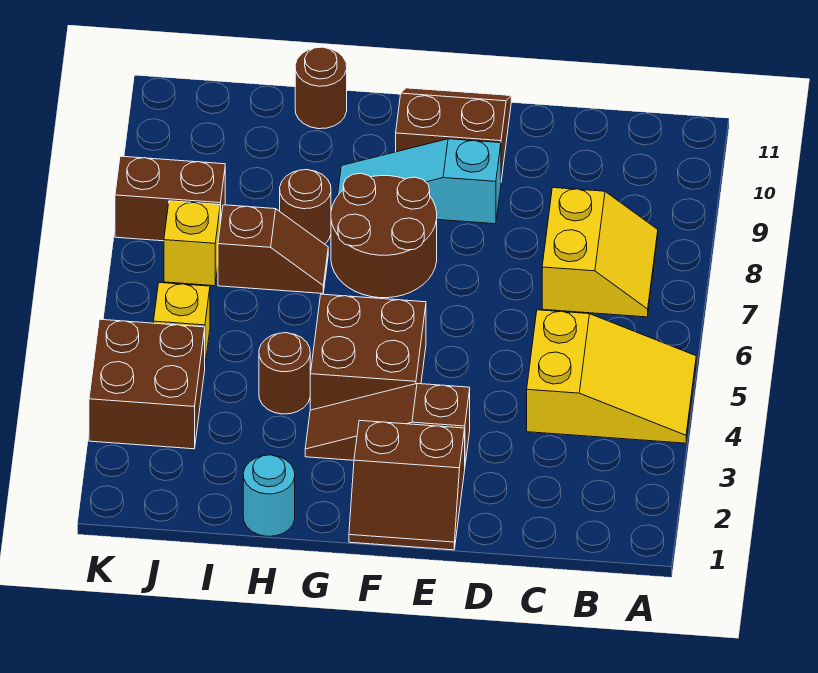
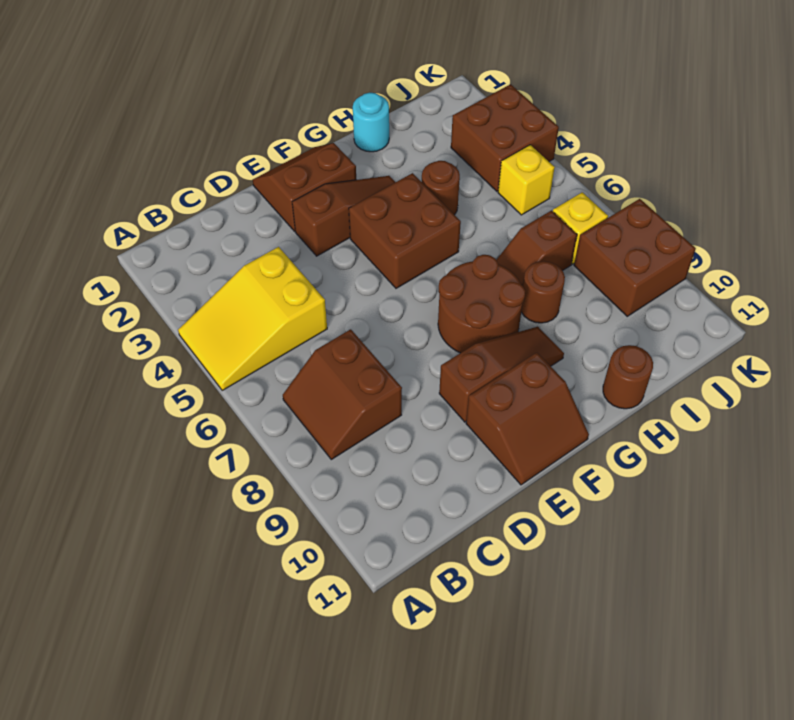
yellow 2x2 slope [542,188,658,317] -> brown 2x2 slope [283,329,402,459]
cyan 1x3 slope [338,139,501,224] -> brown 1x3 slope [439,327,564,422]
brown 1x2 brick [115,156,225,241] -> brown 2x2 brick [574,199,696,316]

